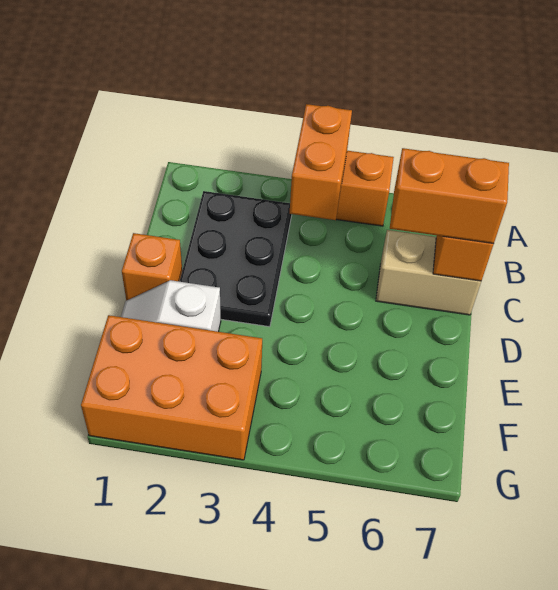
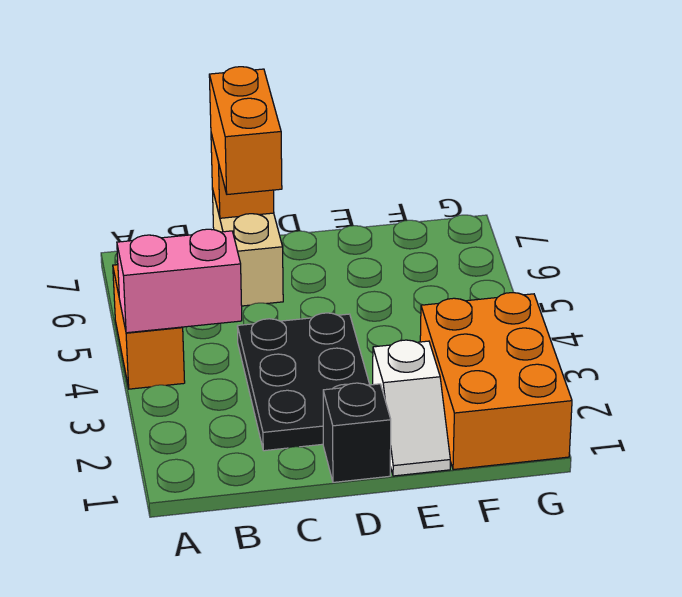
orange 1x2 brick [290,104,352,220] -> pink 1x2 brick [117,229,242,333]
black 2x3 plate [180,191,292,327] -> black 2x3 plate turned to [237,313,370,451]
orange 1x1 brick [122,233,182,301] -> black 1x1 brick [323,383,391,482]

